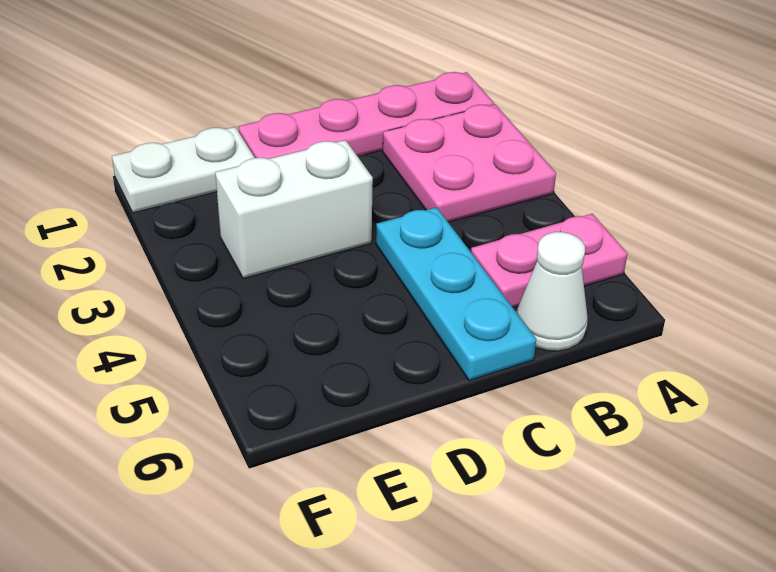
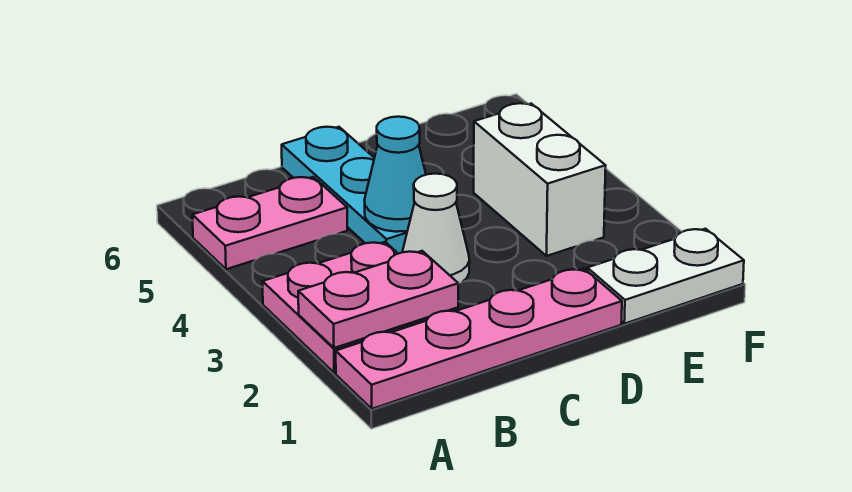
none -> pink 1x2 plate [298,251,458,348]
white 1x1 cone [517,232,588,351] -> white 1x1 cone moved to [402,174,470,283]
none -> cyan 1x1 cone [365,117,426,232]
white 1x2 brick [215,140,373,278] -> white 1x2 brick turned to [474,103,606,256]

